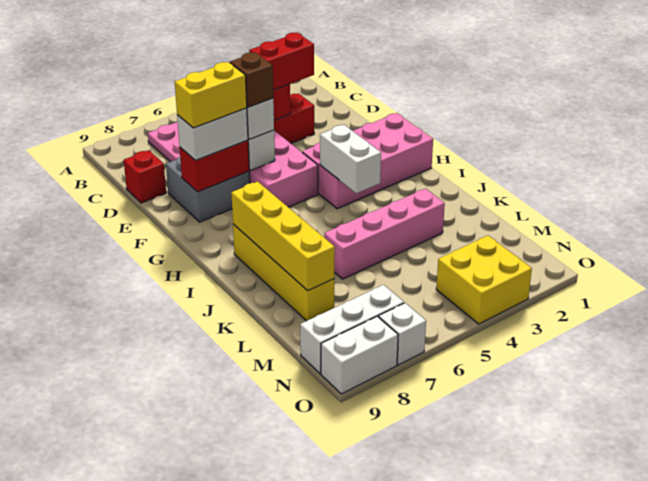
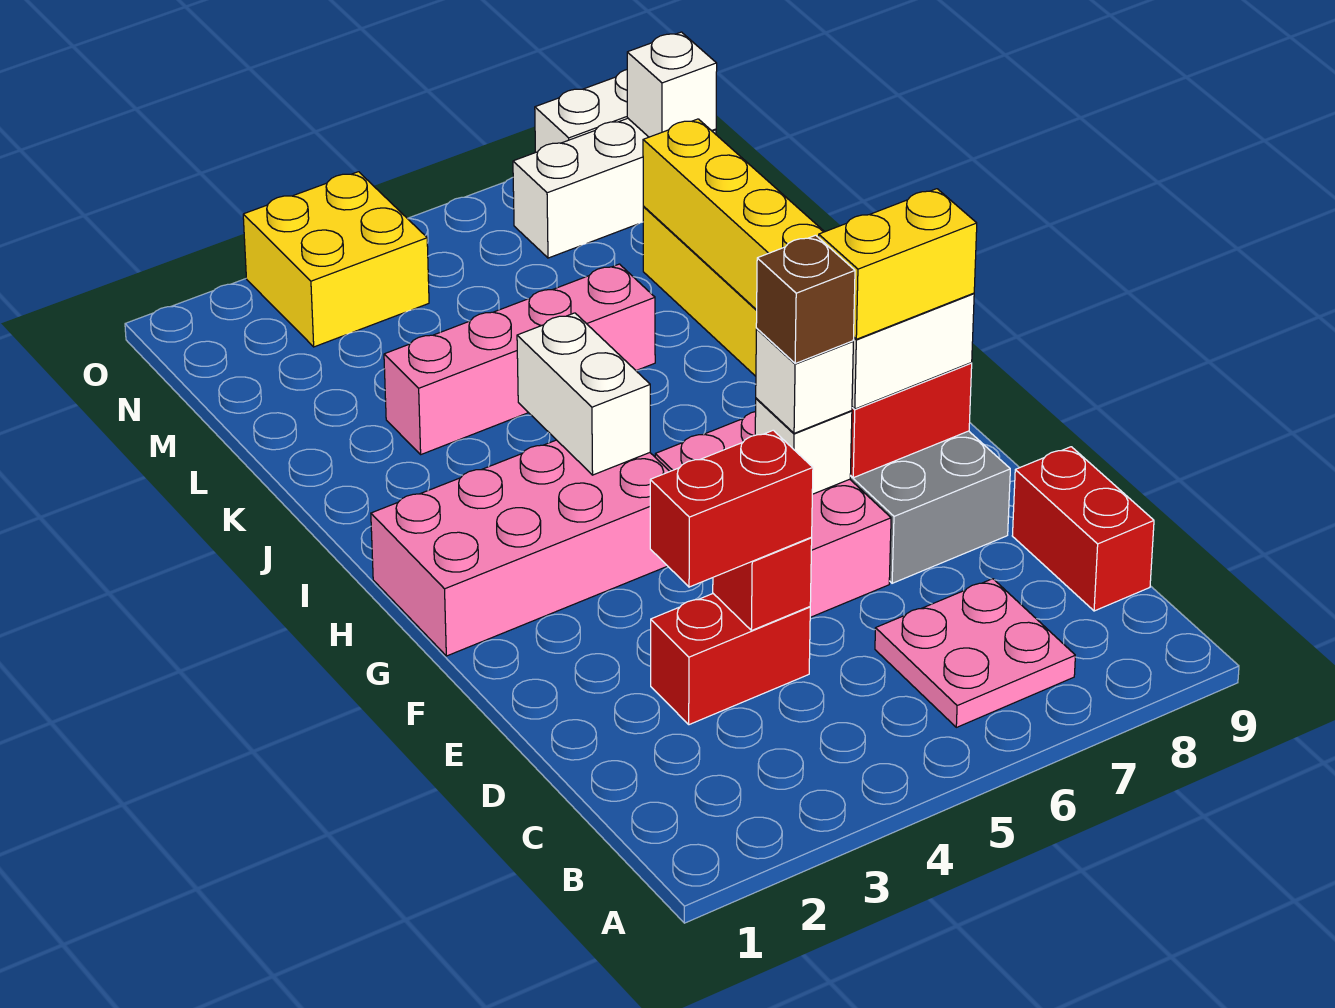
red 1x1 brick [124,150,166,203] -> red 1x2 brick [1012,447,1154,611]
white 1x1 brick [379,303,426,365] -> white 1x1 brick moved to [627,32,717,137]

